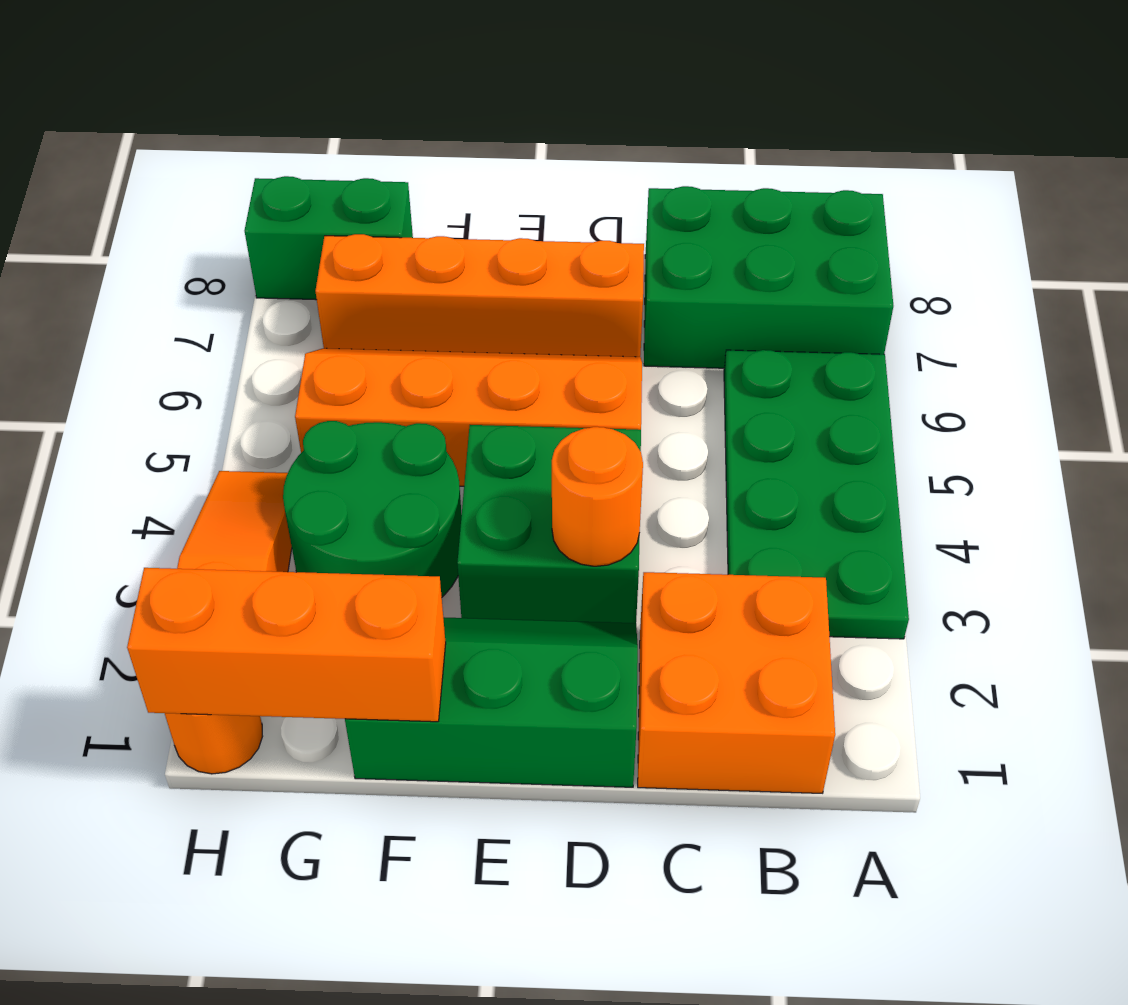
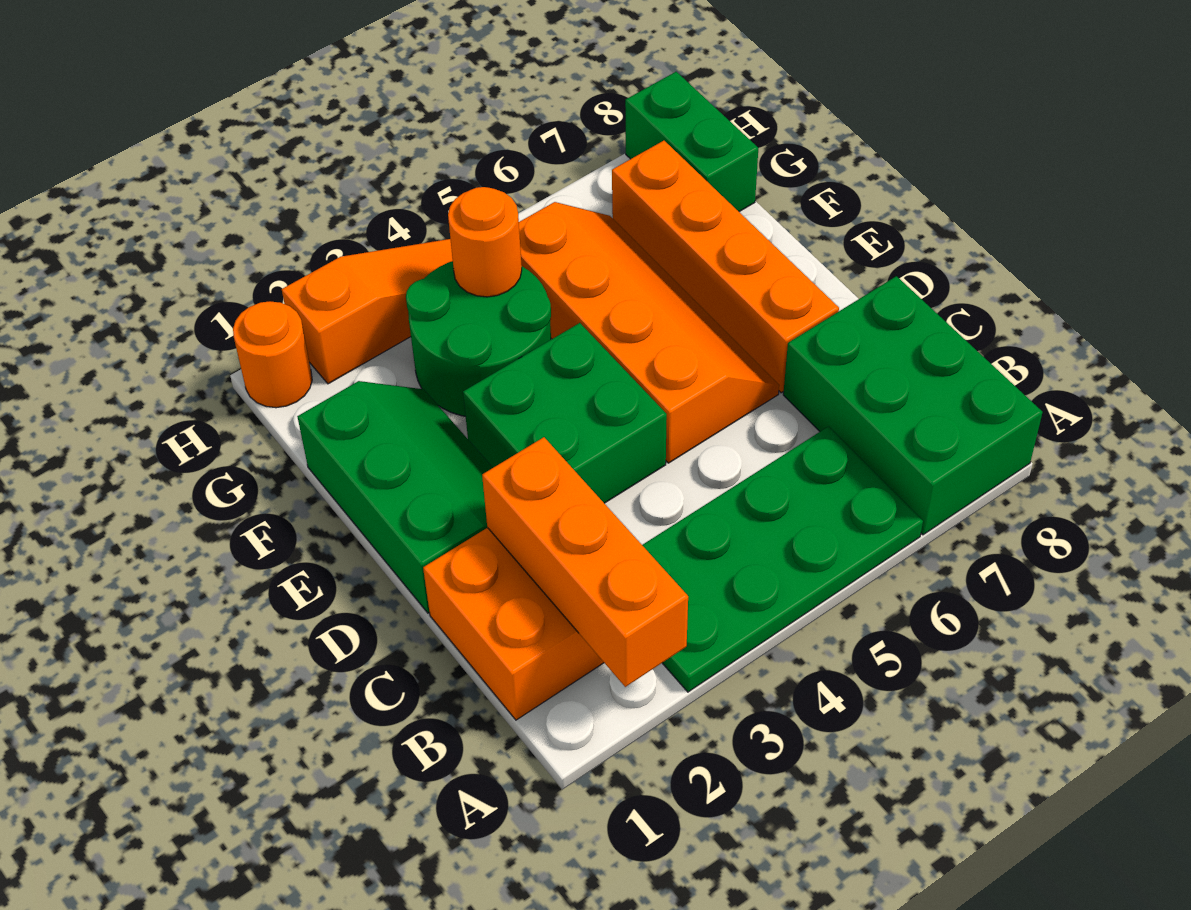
orange 1x1 round brick [552,427,643,566] -> orange 1x1 round brick moved to [448,187,522,297]
orange 1x3 brick [127,568,446,722] -> orange 1x3 brick moved to [482,437,688,687]

